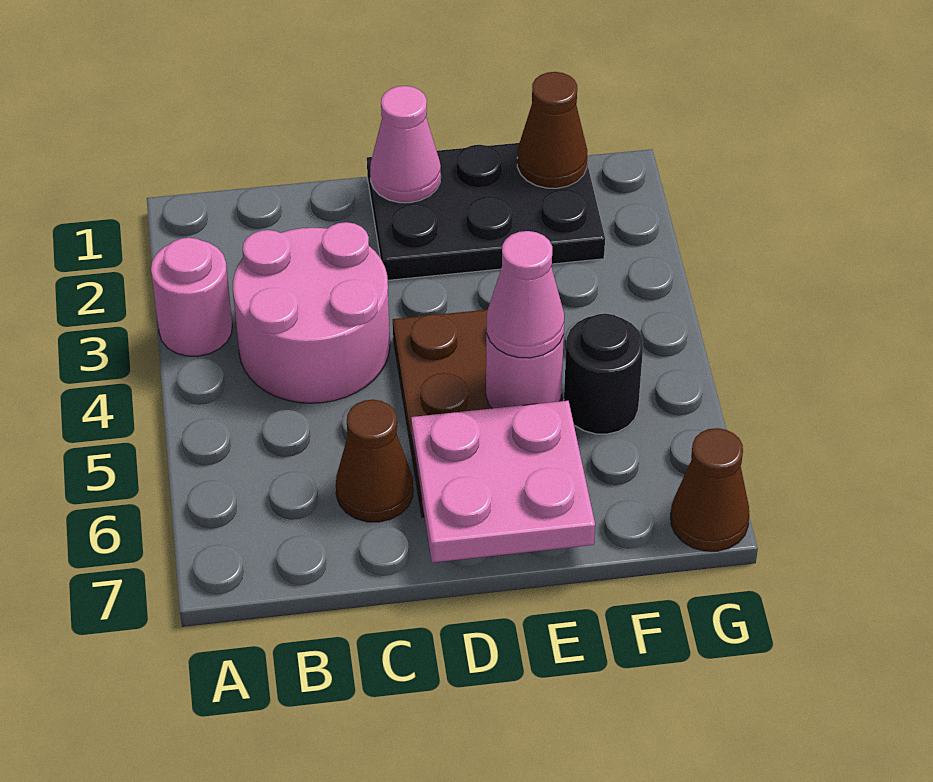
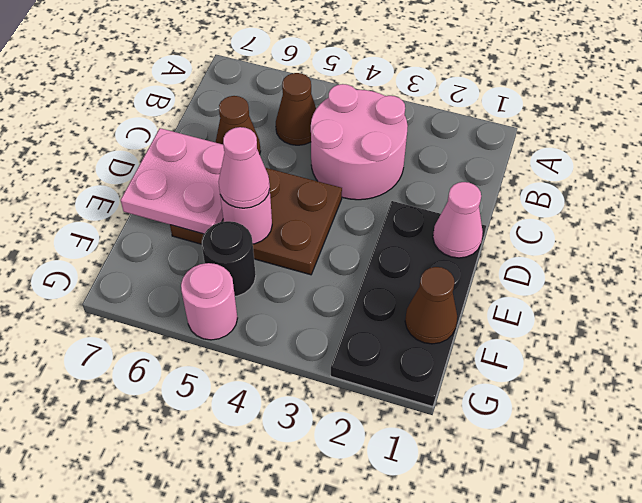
pink 1x1 round brick [151,238,232,356] -> pink 1x1 round brick moved to [181,263,237,340]
black 2x3 plate [367,143,605,280] -> black 2x4 plate [331,201,486,407]
brown 1x1 cone [671,428,749,551] -> brown 1x1 cone moved to [276,73,316,145]

